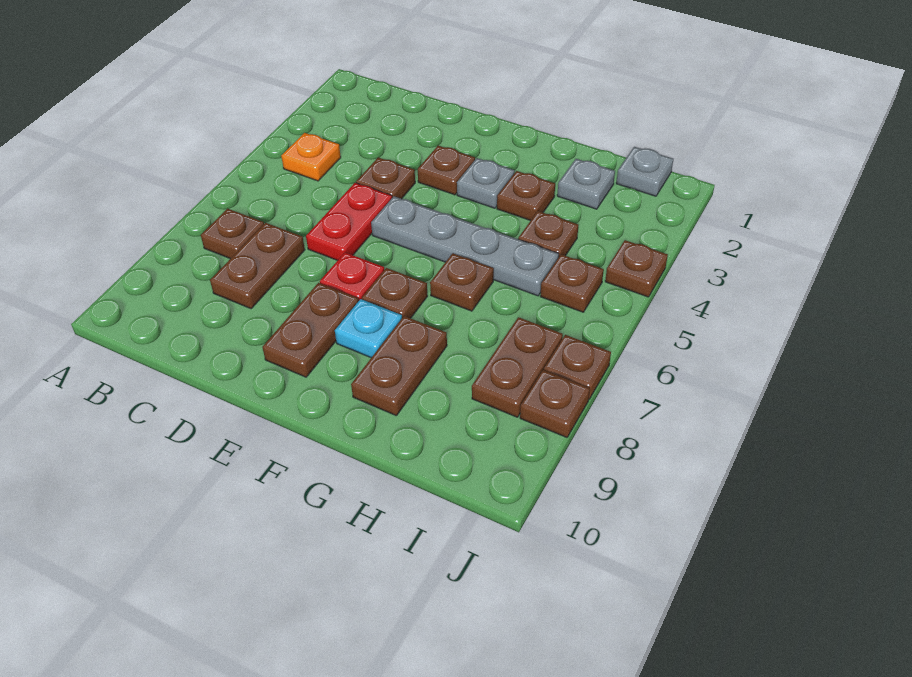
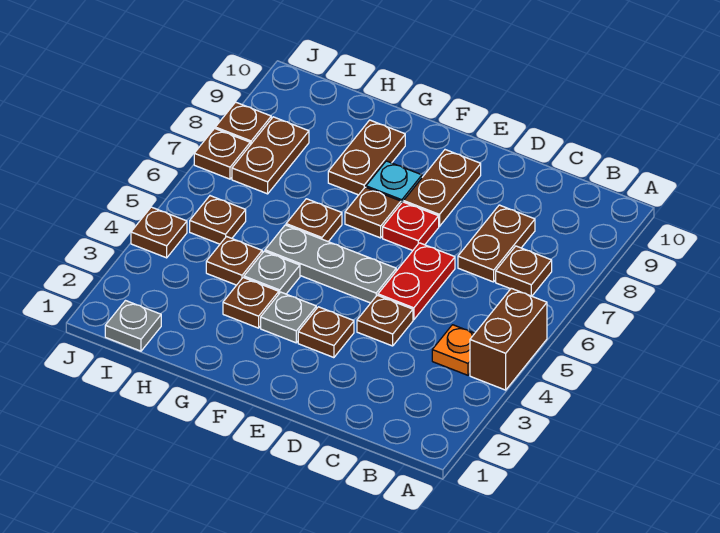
none -> brown 1x2 brick [470,288,547,390]
grey 1x4 plate [371,196,559,296] -> grey 1x3 plate [265,225,396,303]
grey 1x1 plate [557,159,615,209] -> grey 1x1 plate moved to [244,251,300,294]

